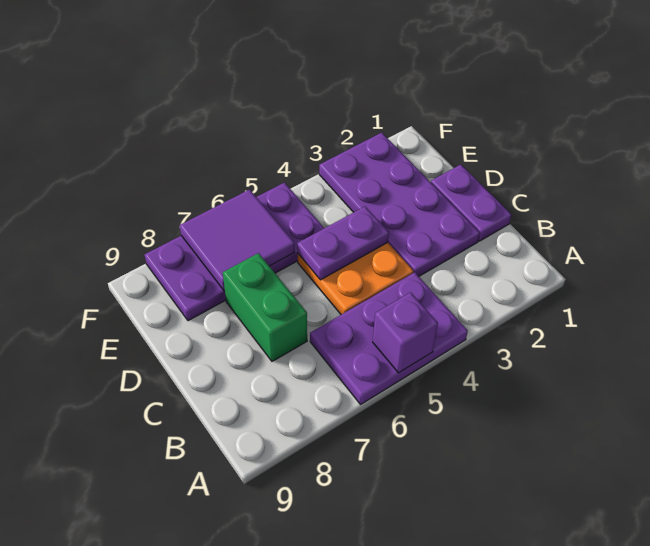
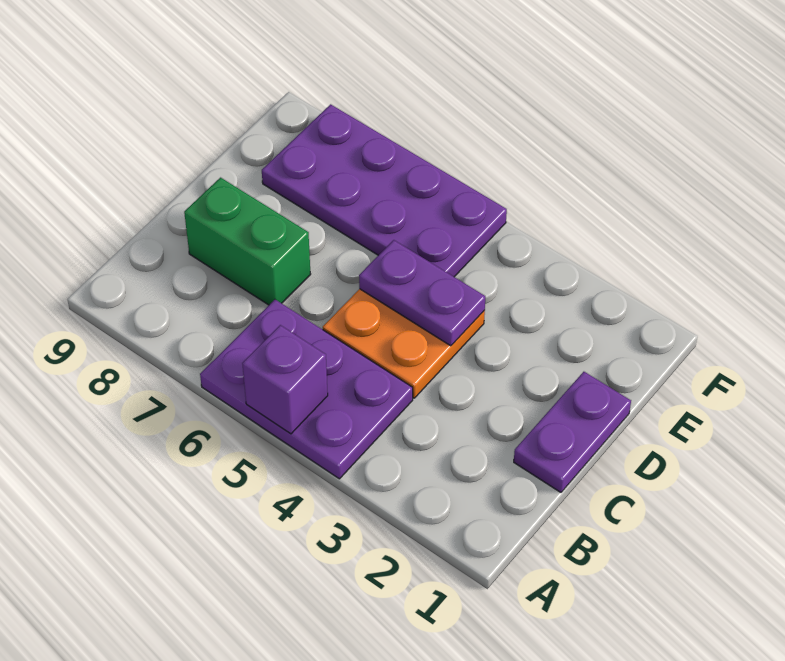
purple 2x4 plate [319,133,480,276] -> none
green 1x2 brick [223,253,307,361] -> green 1x2 brick turned to [184,178,311,305]
purple 2x2 tile [180,190,295,291] -> none

